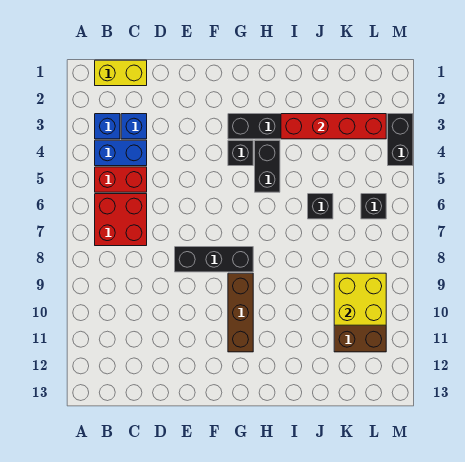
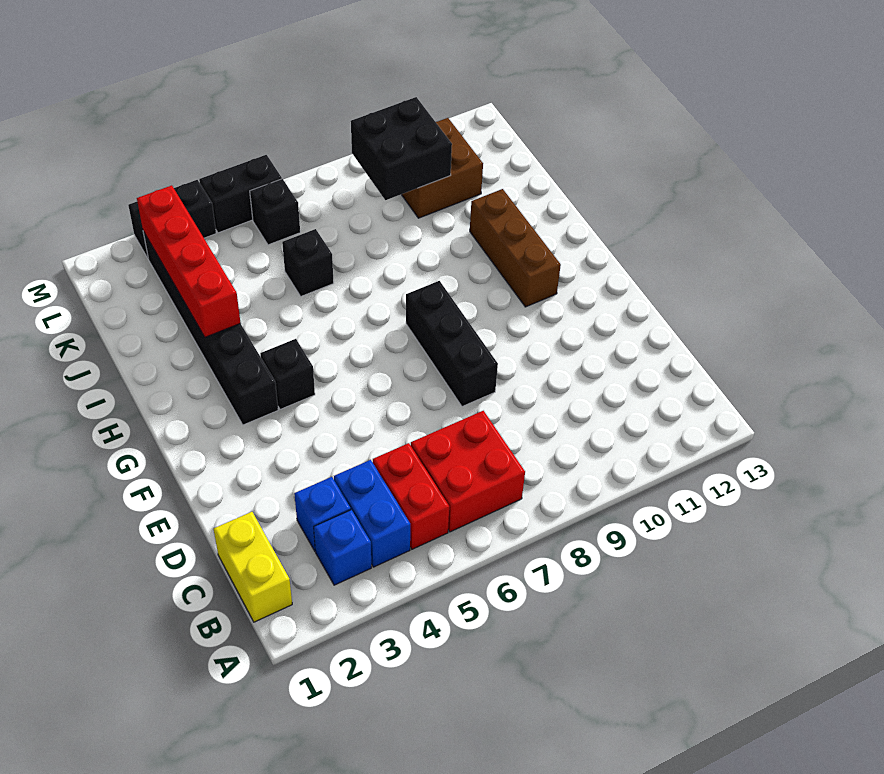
brown 1x3 brick [228,273,253,352] -> brown 1x3 brick turned to [470,189,561,307]
black 1x2 brick [255,140,280,192] -> black 1x2 brick moved to [199,155,282,233]
yellow 2x2 brick [334,273,386,325] -> black 2x2 brick [351,97,452,200]

